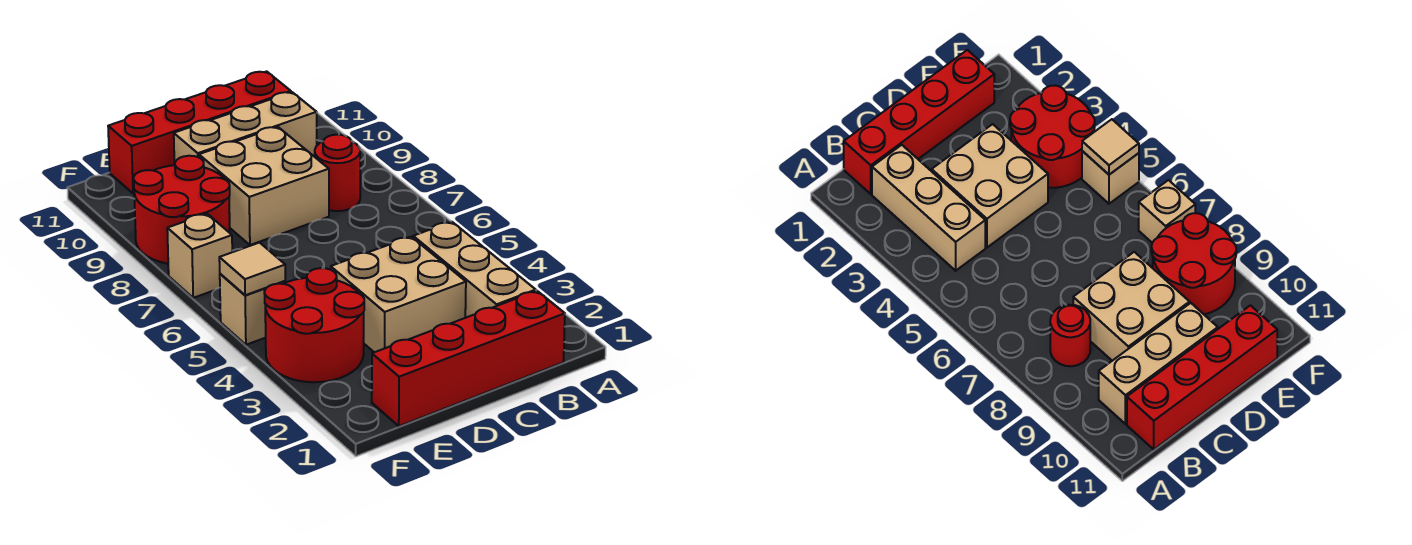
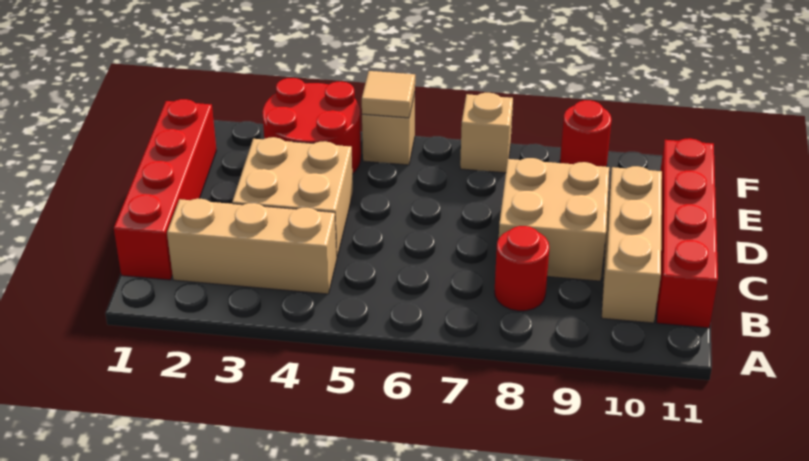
red 2x2 round brick [134,156,230,264] -> red 1x1 round brick [560,100,612,167]

